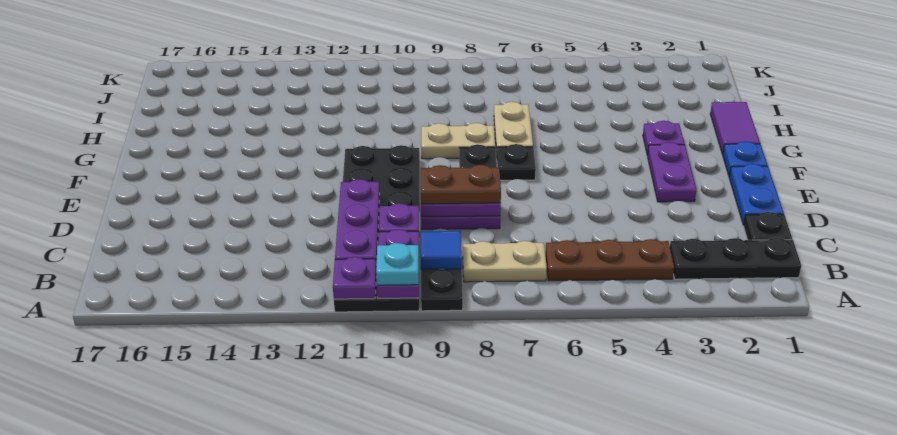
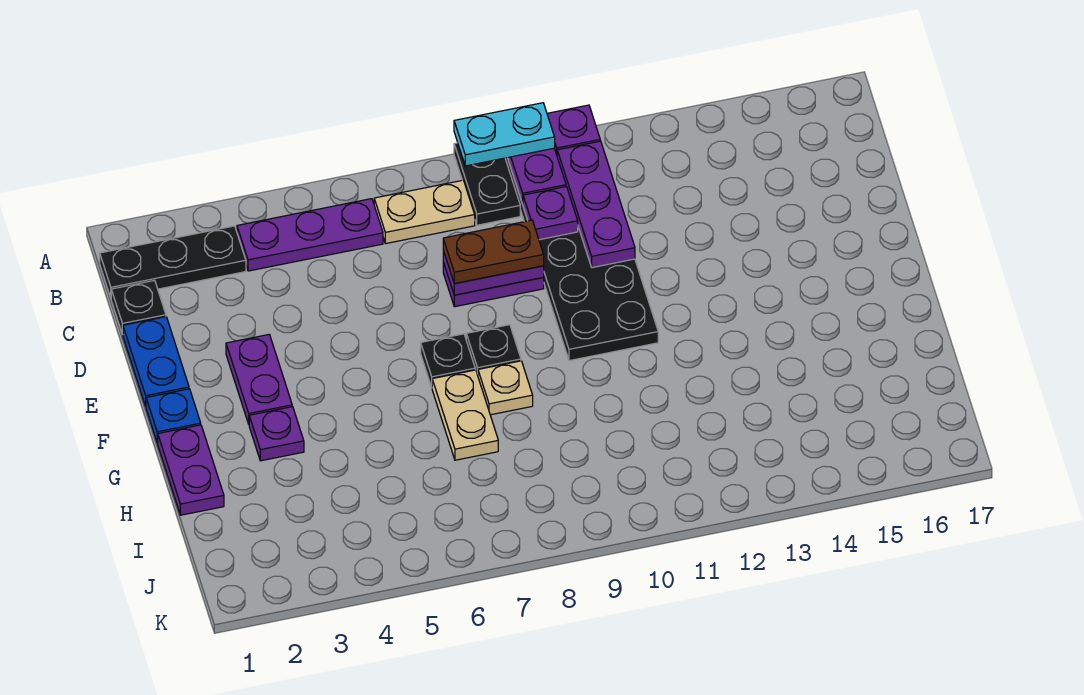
cyan 1x1 plate [376,243,419,285] -> cyan 1x2 plate [454,103,555,166]
brown 1x3 plate [545,239,674,281] -> purple 1x3 plate [237,199,383,271]
blue 1x1 tile [421,231,462,270] -> none
purple 1x2 tile [710,102,760,155] -> purple 1x2 plate [158,425,224,515]
tan 1x2 plate [421,123,495,159] -> tan 1x1 plate [478,361,533,415]

